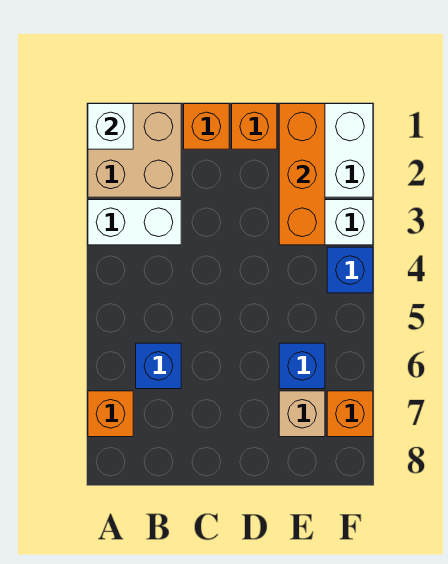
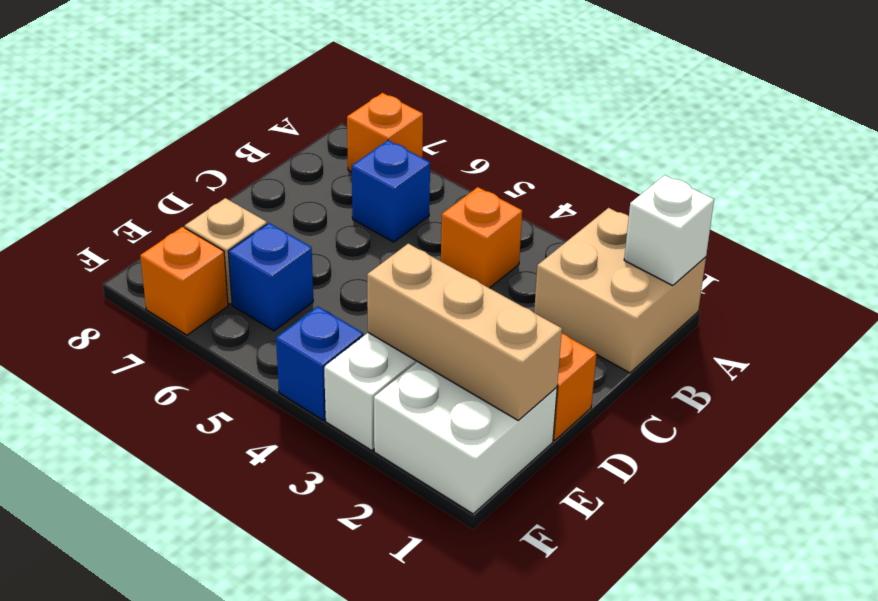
white 1x2 brick [88,200,181,245] -> none
orange 1x1 brick [184,104,229,149] -> orange 1x1 brick moved to [441,187,522,288]
orange 1x3 brick [279,104,325,245] -> tan 1x3 brick [367,244,562,420]

